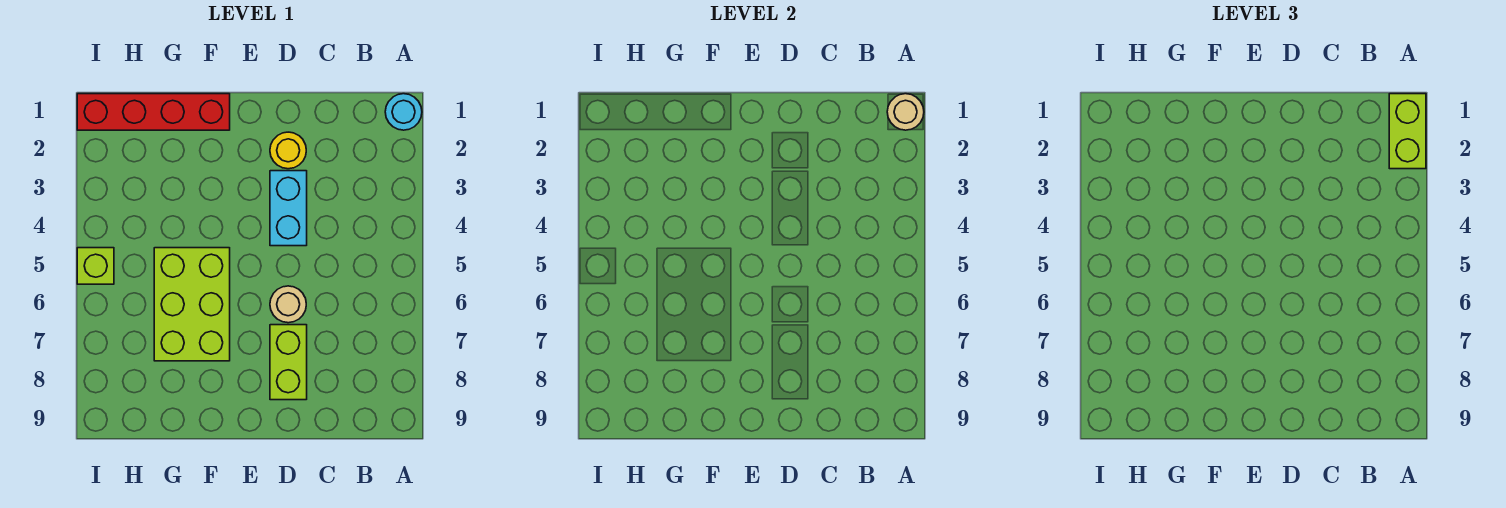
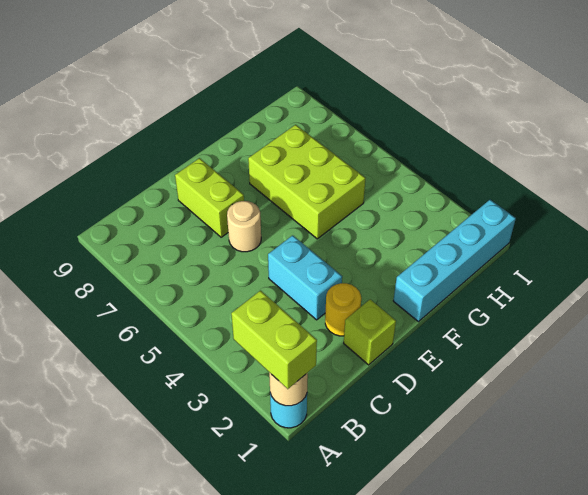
red 1x4 brick [77,94,230,130] -> cyan 1x4 brick [393,200,516,322]
lime 1x1 brick [77,248,114,284] -> lime 1x1 brick moved to [344,300,396,365]

